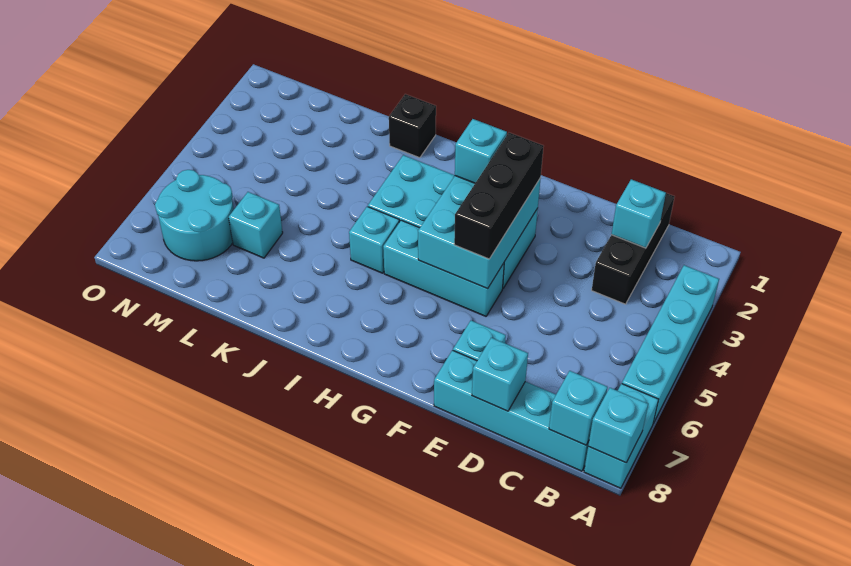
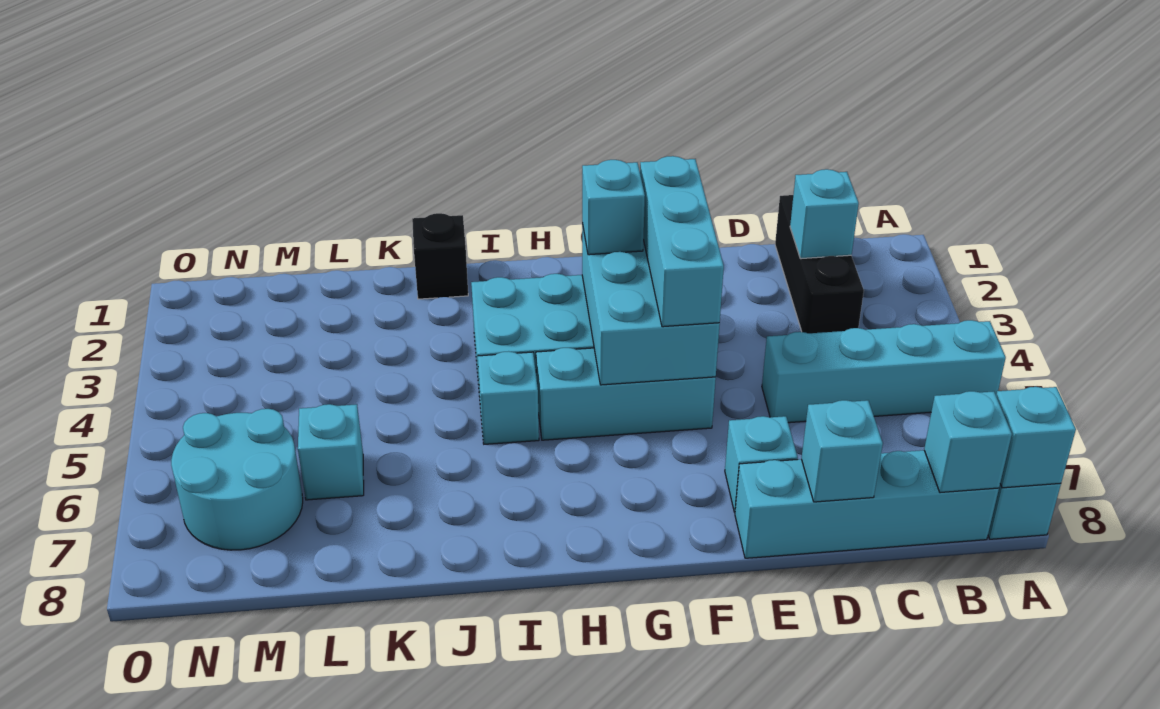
cyan 1x4 brick [622,265,719,423] -> cyan 1x4 brick turned to [762,320,1006,423]
black 1x3 brick [454,133,544,259] -> cyan 1x3 brick [640,156,724,327]

